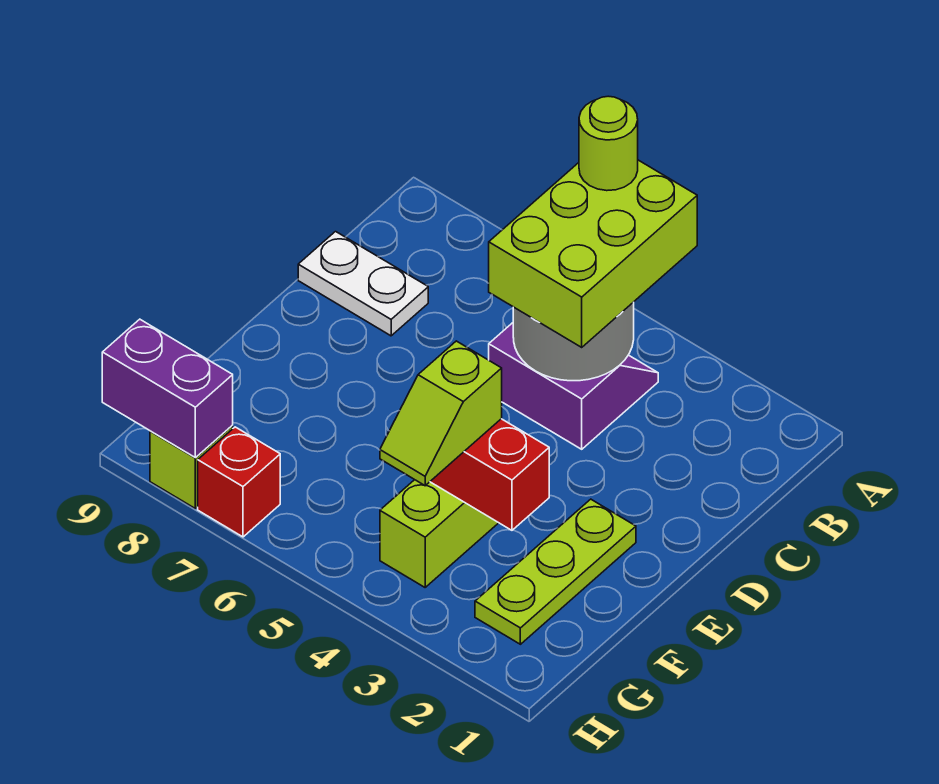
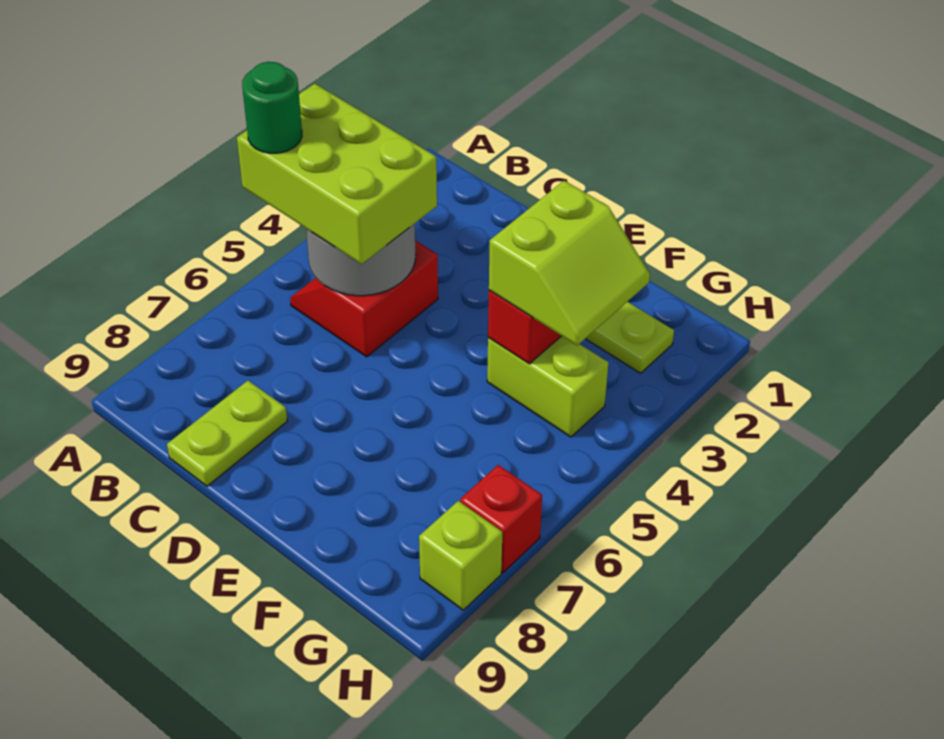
lime 1x1 round brick [579,96,638,191] -> green 1x1 round brick [242,62,302,153]
purple 2x2 slope [489,323,658,449] -> red 2x2 slope [290,240,438,357]
white 1x2 plate [298,232,428,336] -> lime 1x2 plate [167,381,287,486]
lime 1x2 slope [380,341,502,486] -> lime 2x2 slope [489,181,650,345]
purple 1x2 brick [102,319,233,458] -> none

